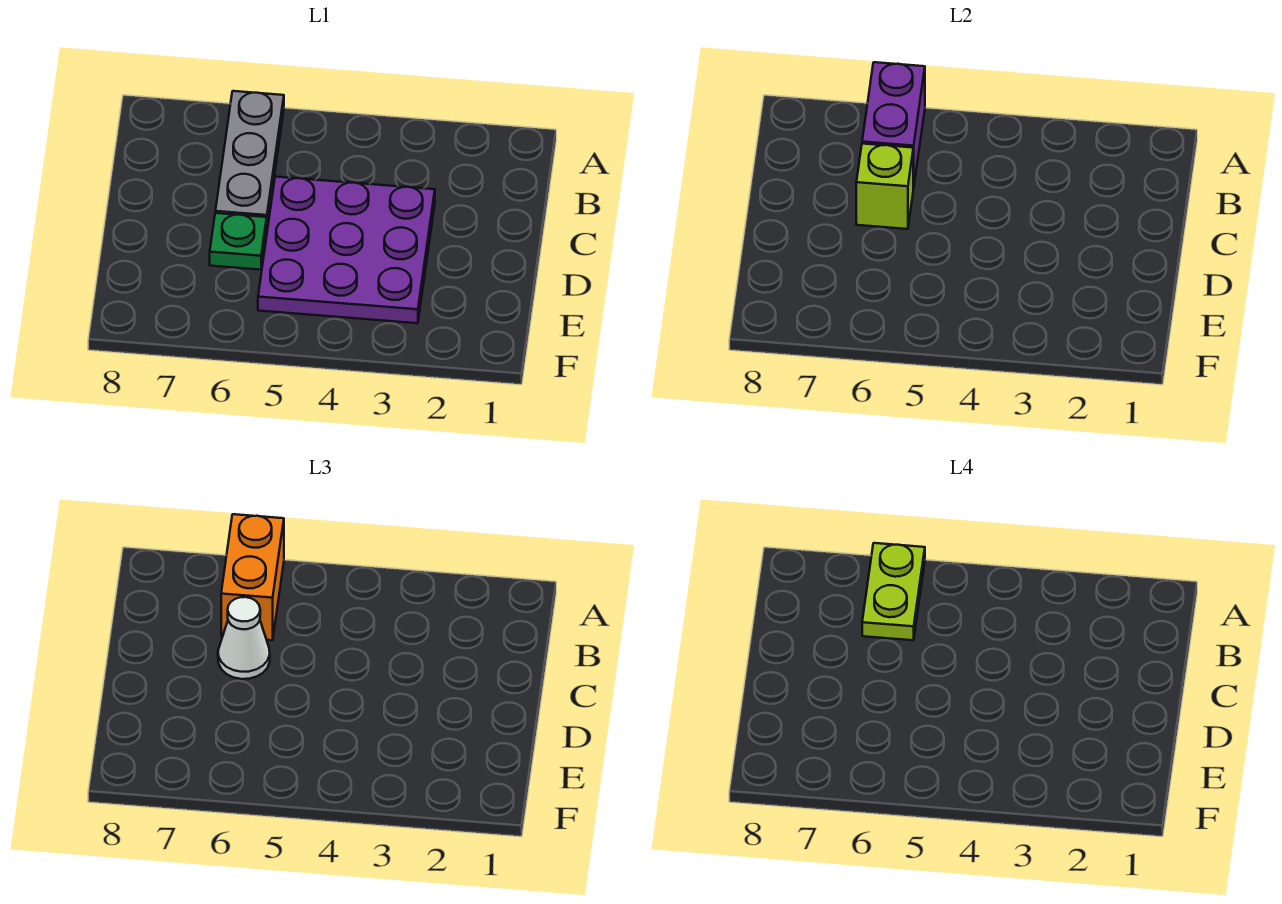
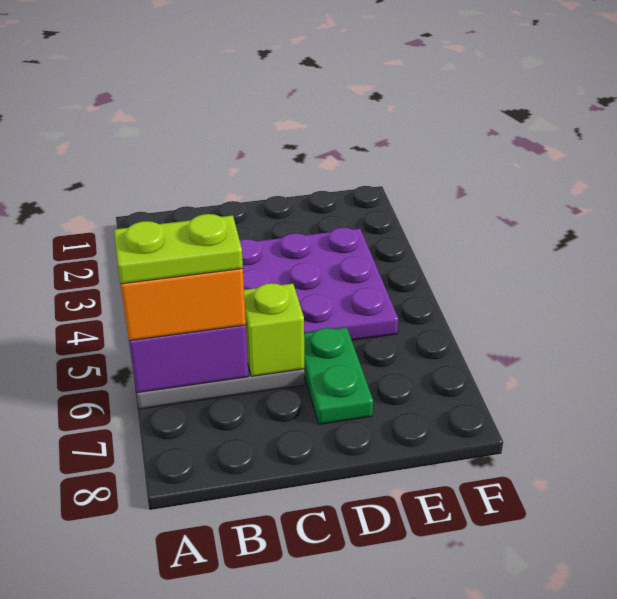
white 1x1 cone [218,597,270,679] -> none
green 1x1 plate [210,213,267,270] -> green 1x2 plate [304,327,373,424]

